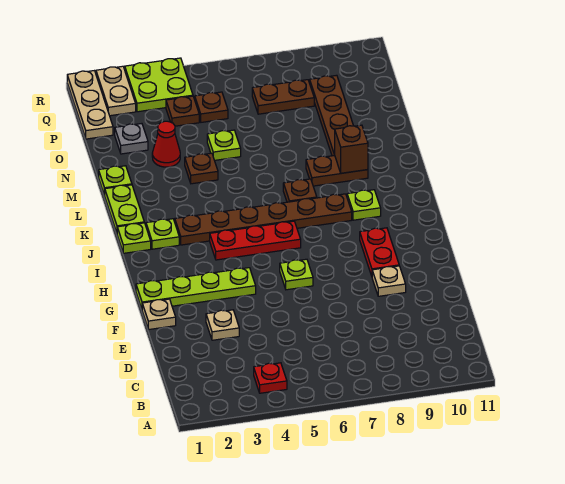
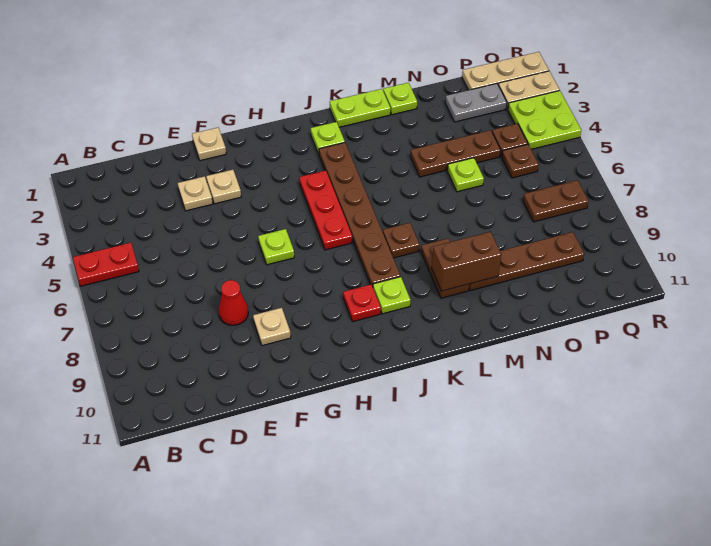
red 1x1 plate [254,363,287,393] -> red 1x1 plate moved to [343,285,381,322]
none -> tan 1x1 plate [206,170,241,204]
lime 1x4 plate [136,268,256,309] -> none
red 1x2 plate [360,228,399,276] -> red 1x2 plate moved to [73,243,139,286]
lime 1x1 plate [117,223,151,253] -> none
brown 1x1 brick [334,125,368,173] -> brown 1x2 brick [432,232,501,291]
brown 1x1 plate [185,153,218,184] -> brown 1x3 plate [410,130,501,177]
red 1x1 cone [152,121,180,167] -> red 1x1 cone moved to [218,280,248,325]
grey 1x1 plate [115,124,148,154] -> grey 1x2 plate [445,84,507,122]
brown 1x2 plate [252,80,314,114] -> brown 1x2 plate turned to [523,180,589,222]

